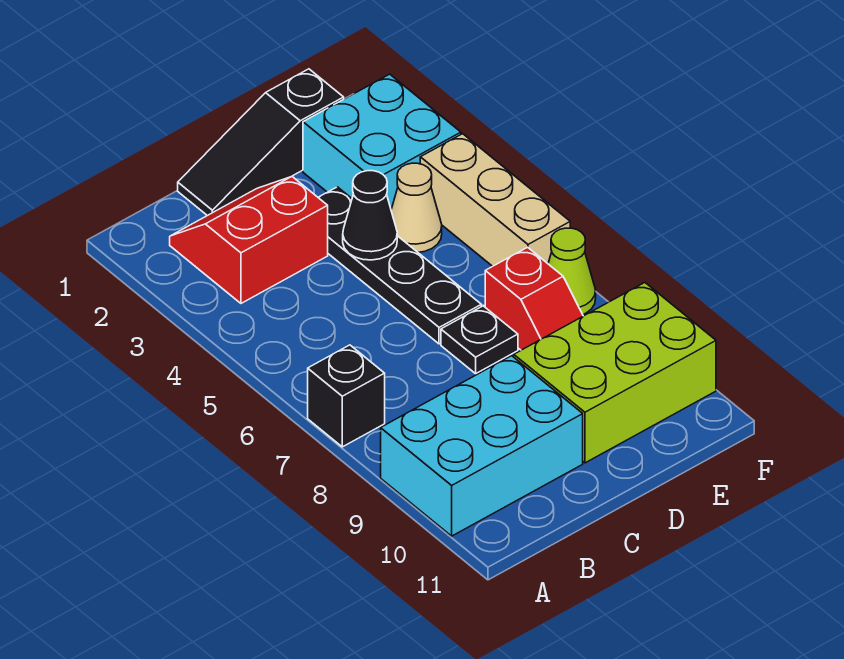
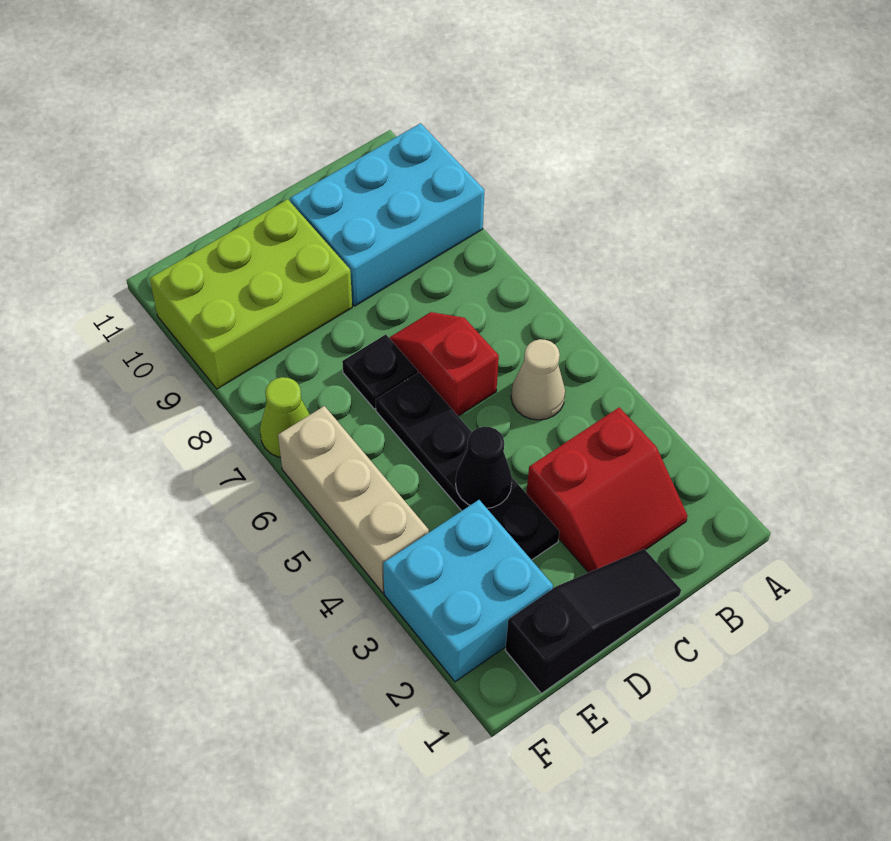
black 1x1 brick [308,345,385,447] -> none
tan 1x1 cone [391,163,442,252] -> tan 1x1 cone moved to [511,339,565,420]
red 1x2 slope [485,247,583,350] -> red 1x2 slope moved to [389,312,499,416]

